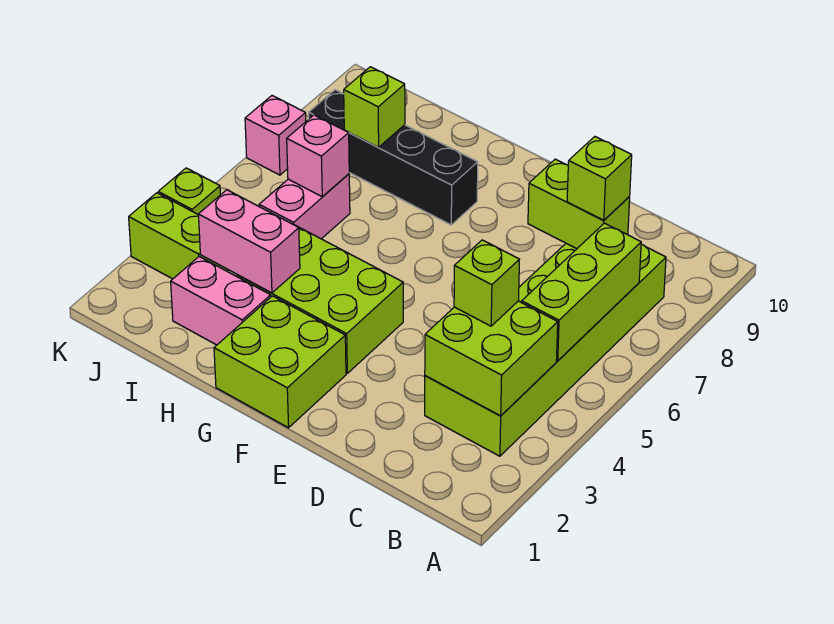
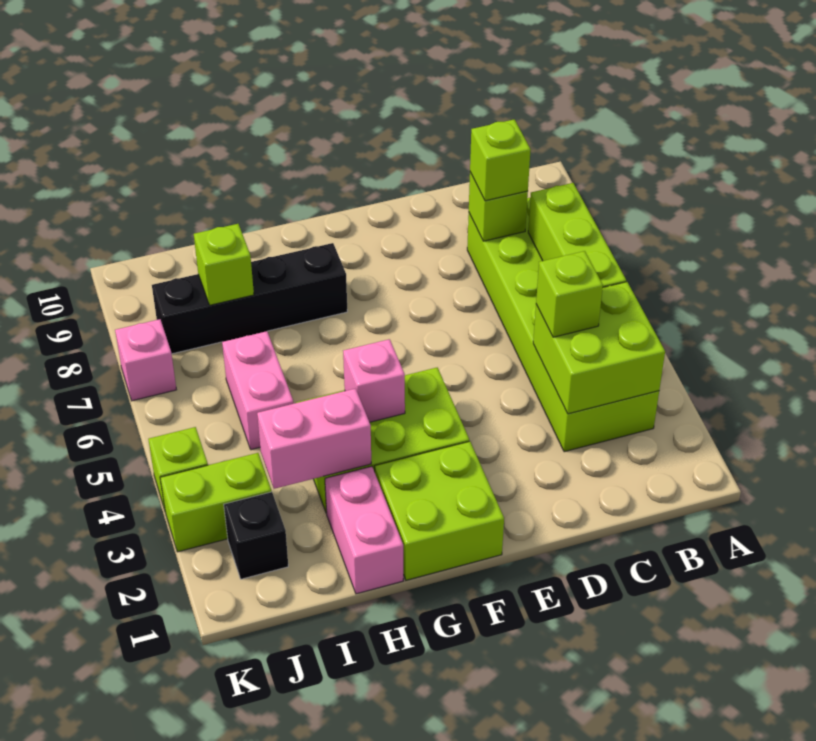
lime 1x2 brick [528,159,630,249] -> lime 1x1 brick [469,172,528,241]
pink 1x2 brick [171,257,271,345] -> pink 1x2 brick turned to [325,466,403,594]
pink 1x1 brick [287,115,349,197] -> pink 1x1 brick moved to [343,339,405,422]
none -> black 1x1 brick [224,492,288,579]

